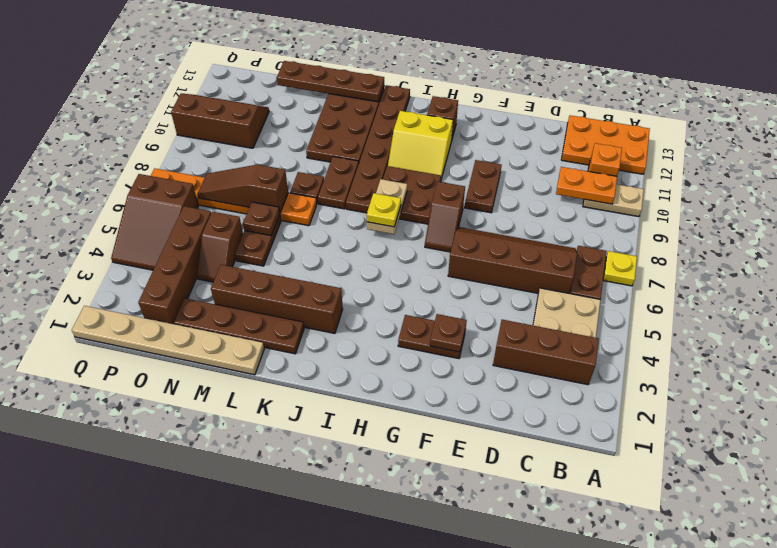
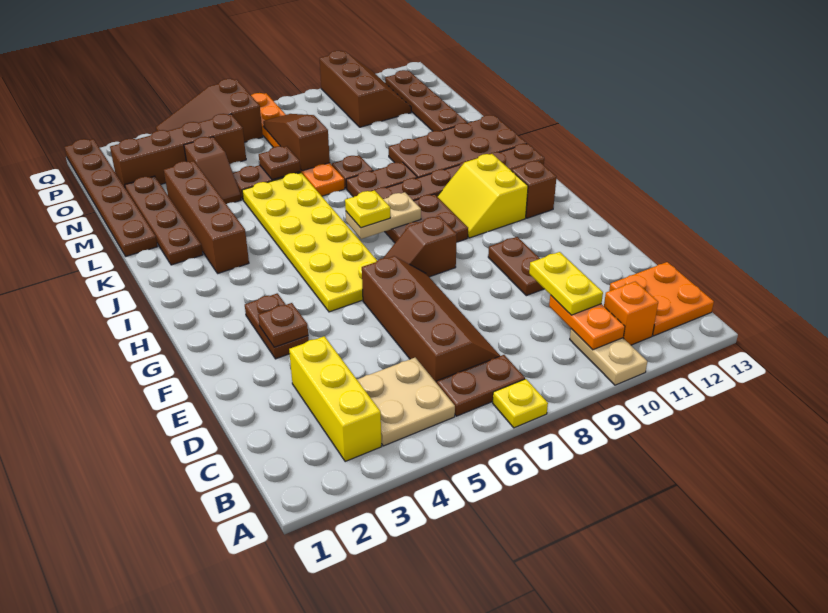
orange 2x3 plate [561,115,650,174] -> orange 2x2 plate [609,262,714,336]
brown 1x3 brick [493,320,599,385] -> yellow 1x3 brick [289,336,381,461]
none -> yellow 1x2 plate [529,252,603,315]
brown 1x2 plate [465,160,502,213] -> brown 1x2 plate turned to [488,237,544,296]
none -> yellow 2x6 plate [242,173,377,312]
brown 1x4 plate [277,61,384,102] -> brown 1x4 plate moved to [385,70,467,131]
tan 1x6 plate [72,306,264,375] -> brown 1x6 plate [65,139,158,256]
brown 1x2 slope [197,212,243,282] -> brown 1x2 slope turned to [184,137,241,204]

